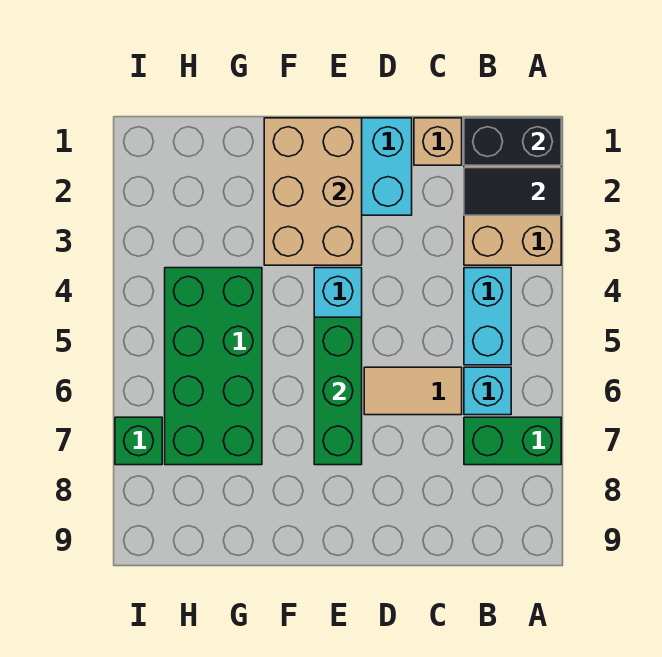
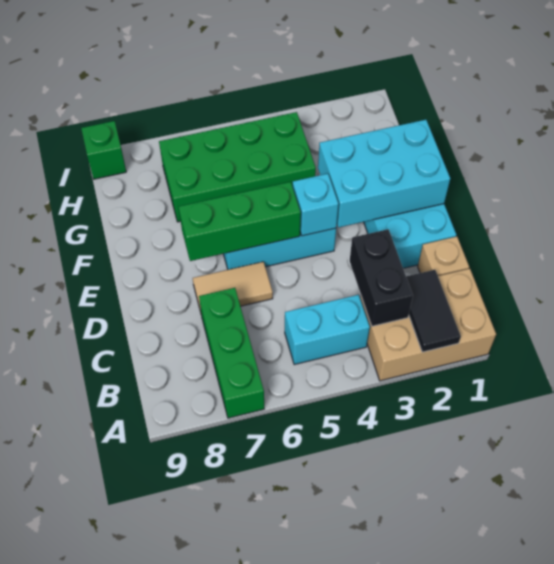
black 1x2 brick [464,118,561,165] -> black 1x2 brick moved to [350,229,413,326]
green 1x2 brick [464,417,561,465] -> green 1x3 brick [199,288,264,418]
cyan 1x1 brick [464,367,511,415] -> cyan 1x1 brick moved to [293,174,339,236]
tan 1x2 tile [364,367,462,415] -> tan 1x2 tile turned to [193,262,273,312]
tan 2x3 brick [264,118,362,265] -> cyan 2x3 brick [318,120,450,228]
green 1x1 brick [115,417,162,465] -> green 1x1 brick moved to [81,121,126,179]

